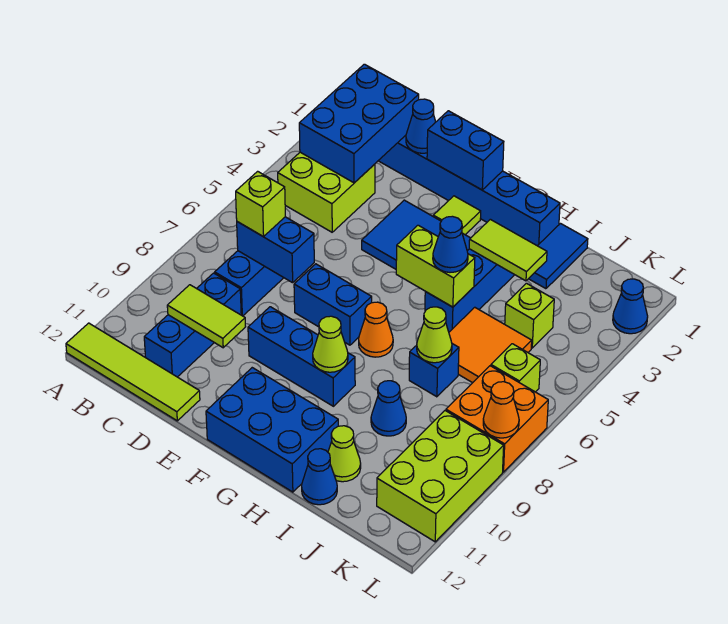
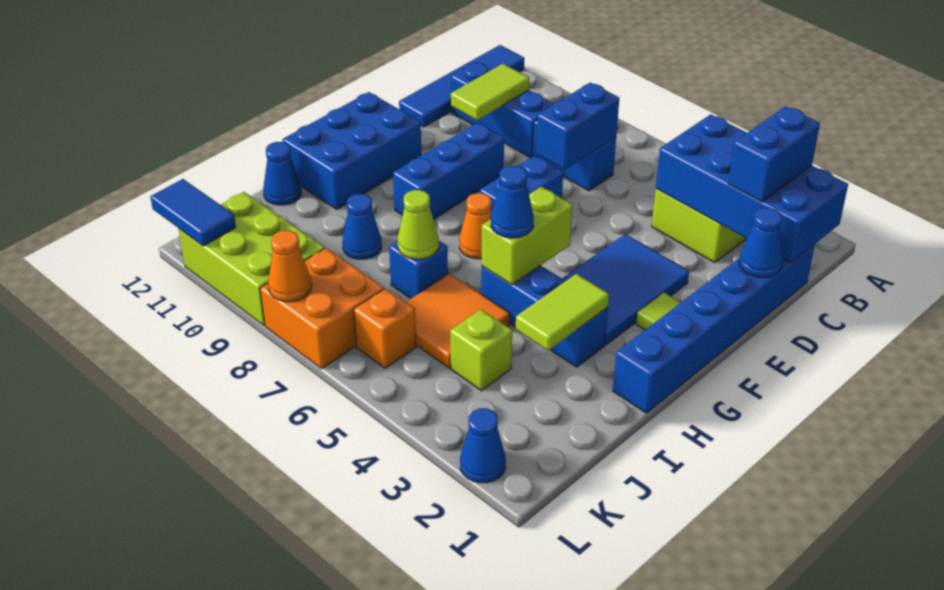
lime 1x4 tile [66,323,200,421] -> blue 1x4 tile [399,45,524,127]
blue 2x3 brick [299,64,419,183] -> blue 2x4 brick [656,114,848,263]
lime 1x1 brick [236,171,285,237] -> none
blue 1x2 brick [427,111,504,190] -> blue 1x2 brick moved to [728,106,820,202]
lime 1x1 cone [313,316,348,372] -> none
blue 1x2 tile [529,224,588,289] -> blue 1x2 tile moved to [150,179,236,246]
lime 1x1 cone [328,426,361,482] -> none
lime 1x1 brick [491,344,540,392] -> orange 1x1 brick [354,288,416,368]

